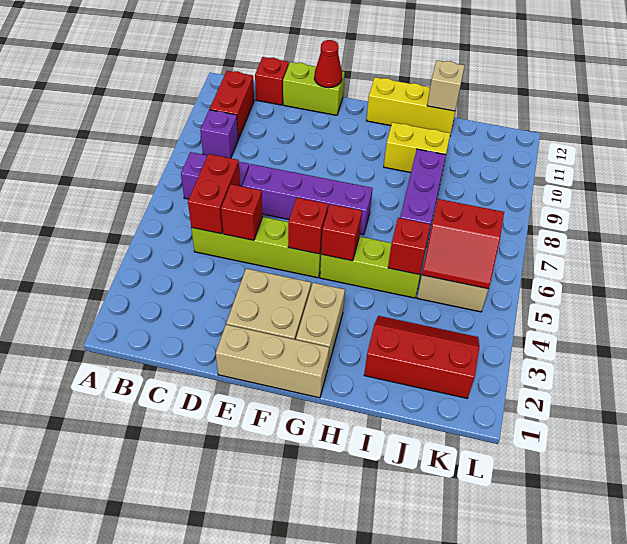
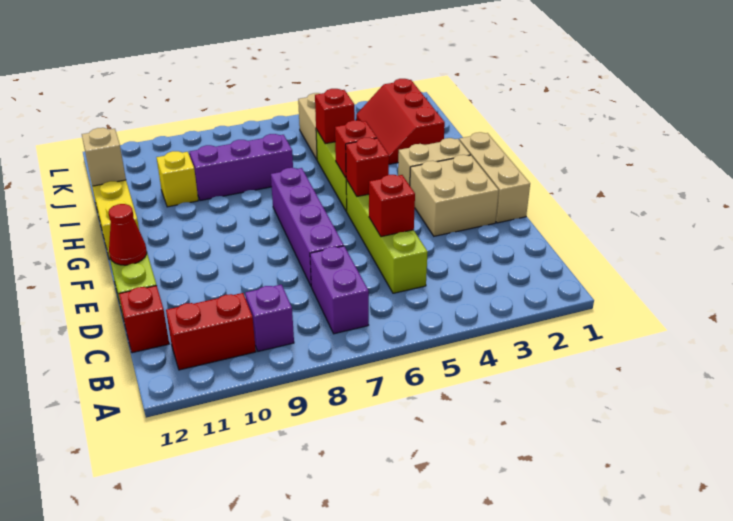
red 1x2 brick [188,154,240,234] -> none
yellow 1x2 brick [384,122,451,173] -> yellow 1x1 brick [157,151,198,207]
red 2x2 slope [422,199,504,289] -> none

